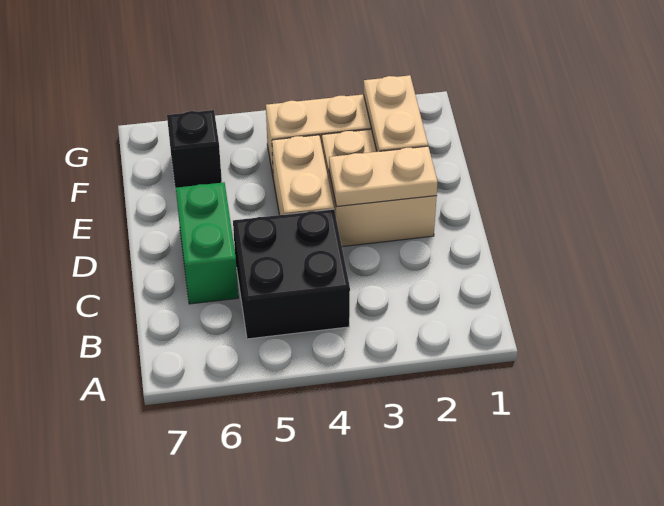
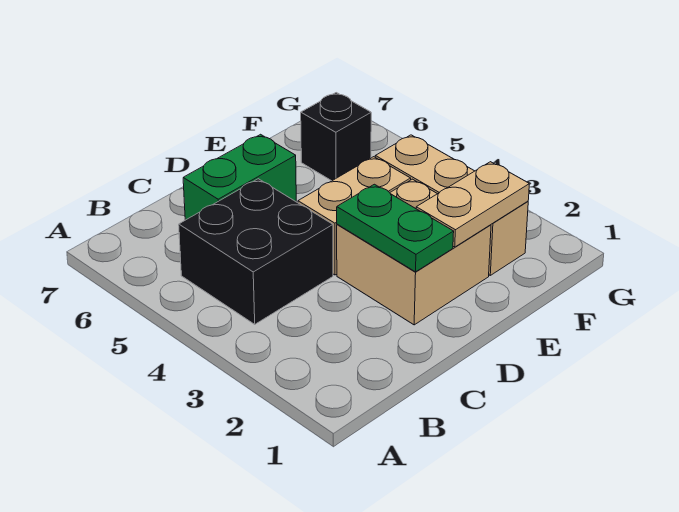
tan 1x2 plate [329,146,438,207] -> green 1x2 plate [337,184,454,272]

